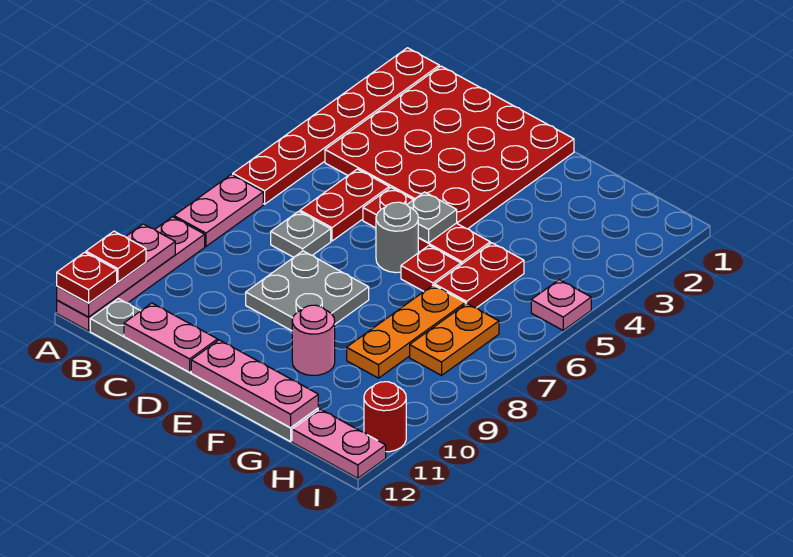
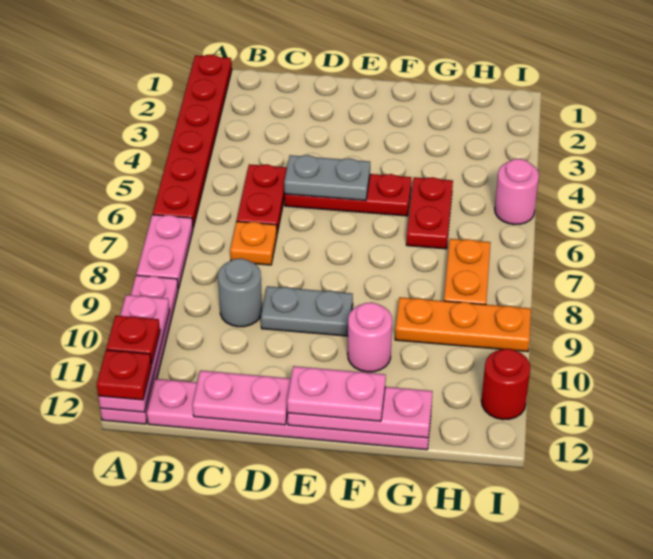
red 4x4 plate [325,66,574,229] -> none
grey 1x6 plate [90,299,318,441] -> pink 1x6 plate [147,379,431,450]
grey 1x1 plate [271,211,331,257] -> orange 1x1 plate [230,222,277,265]
grey 2x2 plate [246,251,369,331] -> grey 1x2 plate [261,286,353,336]
grey 1x1 plate [407,192,457,243] -> grey 1x2 plate [284,155,370,200]
grey 1x1 round brick [376,202,418,273] -> grey 1x1 round brick moved to [218,258,262,327]
red 1x1 plate [401,246,461,291] -> none
orange 1x3 plate [347,285,465,378] -> orange 1x3 plate turned to [395,297,531,352]
pink 1x2 plate [292,409,386,478] -> pink 1x2 plate moved to [287,366,386,421]
pink 1x1 plate [531,280,591,330] -> pink 1x1 round brick [495,159,539,224]

